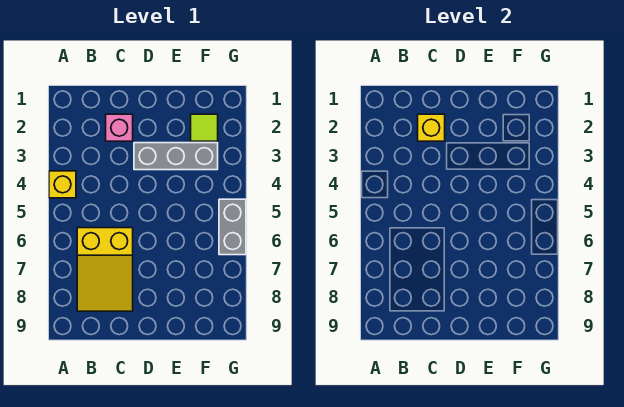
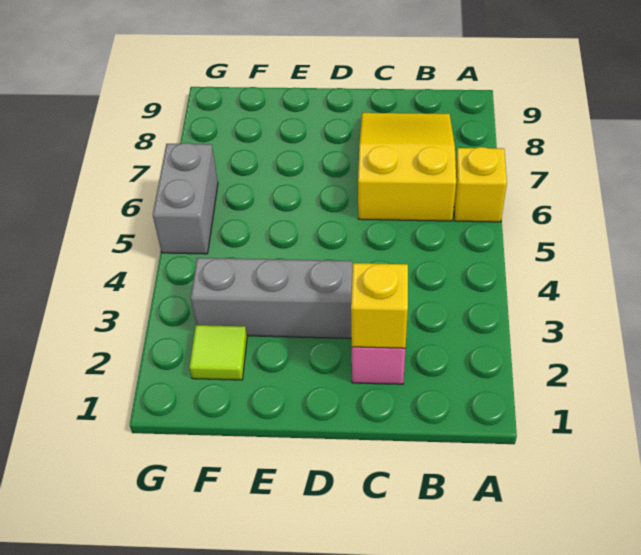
yellow 1x1 brick [49,171,76,198] -> yellow 1x1 brick moved to [454,147,507,222]

